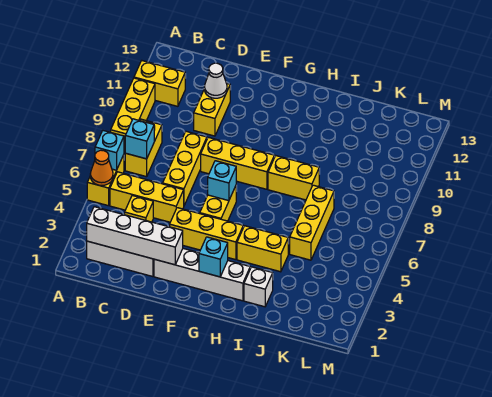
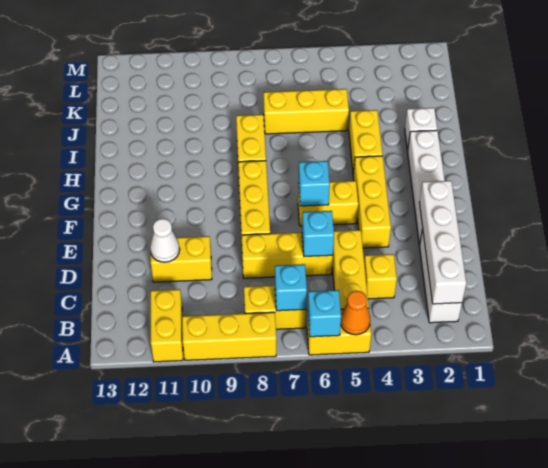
cyan 1x1 brick [199,237,228,277] -> cyan 1x1 brick moved to [302,211,334,257]

